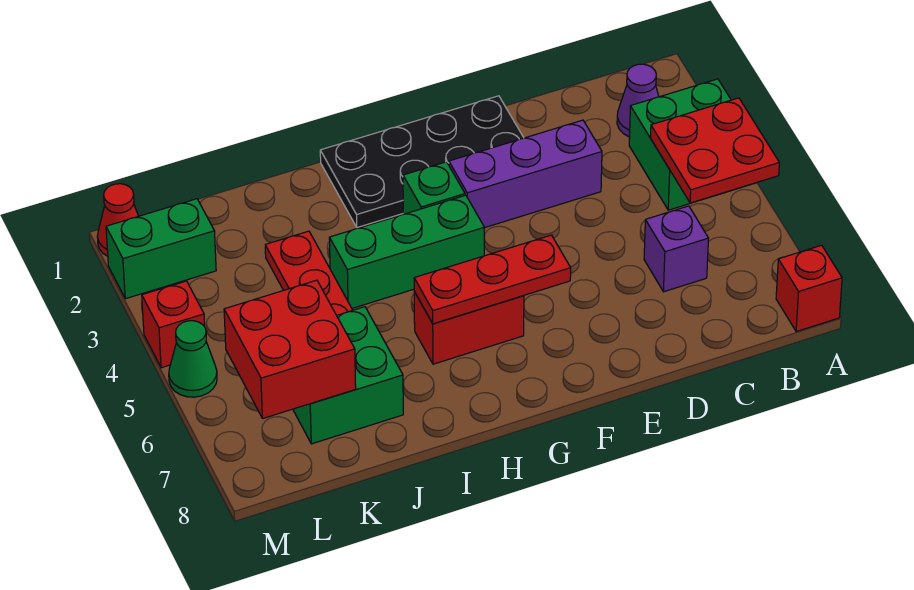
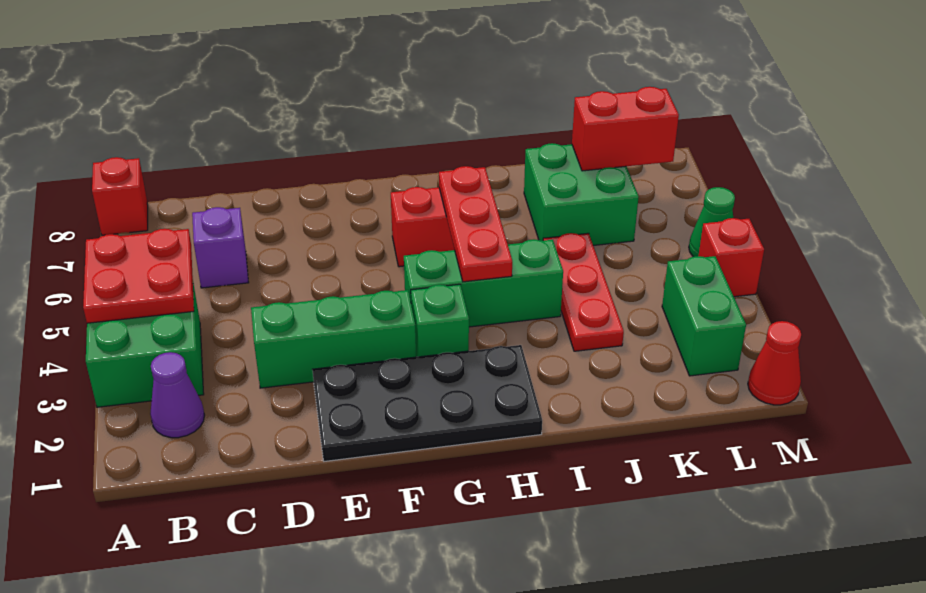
purple 1x3 brick [449,120,602,228] -> green 1x3 brick [251,290,416,388]
red 1x3 plate [414,235,571,324] -> red 1x3 plate turned to [439,166,512,282]
red 2x2 brick [224,280,356,419] -> red 1x2 brick [572,87,679,171]
green 1x2 brick [106,199,216,299] -> green 1x2 brick turned to [662,256,746,376]

